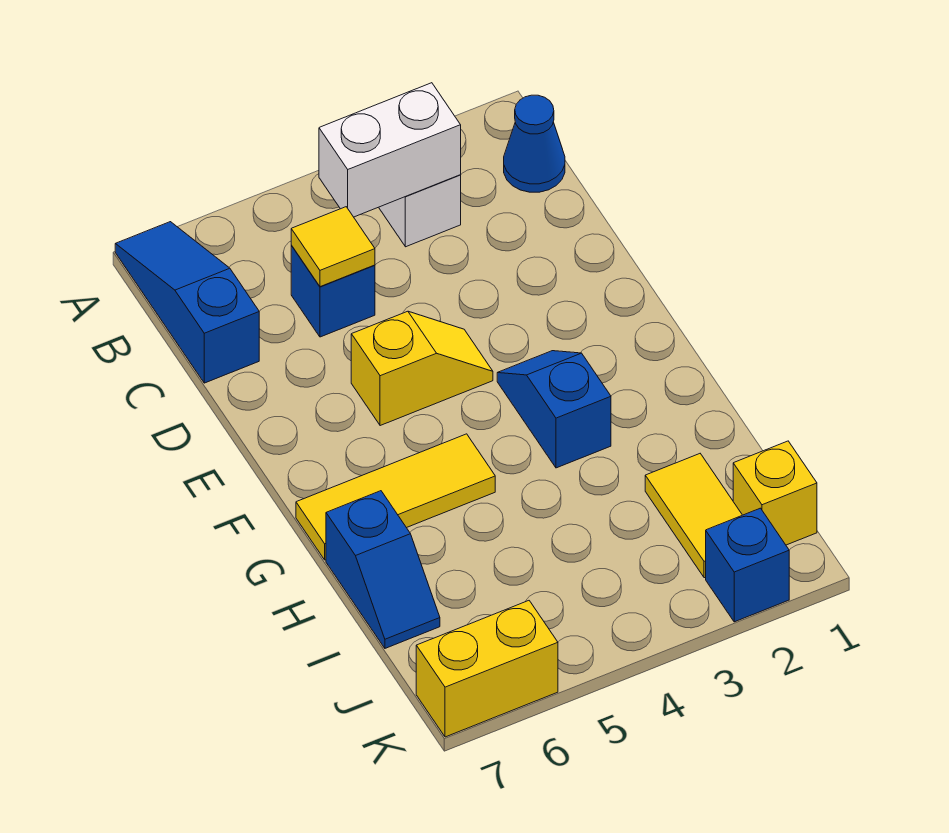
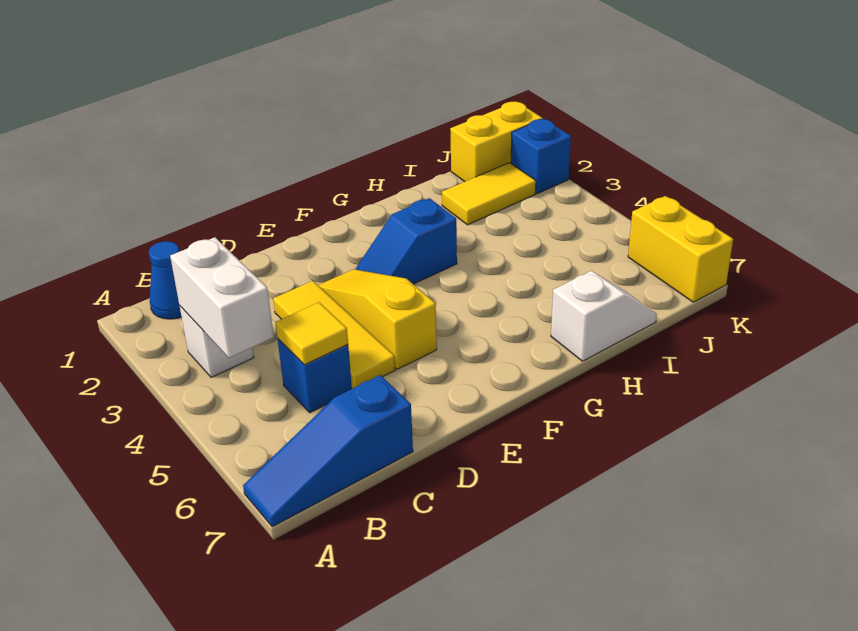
yellow 1x2 slope [351,311,493,426] -> yellow 1x3 slope [318,269,437,369]
yellow 1x3 tile [296,434,495,560] -> yellow 1x3 tile moved to [273,281,395,389]
blue 1x2 slope [326,491,440,648] -> white 1x2 slope [551,271,657,361]
yellow 1x1 brick [733,441,817,545] -> yellow 1x2 brick [450,102,543,182]

